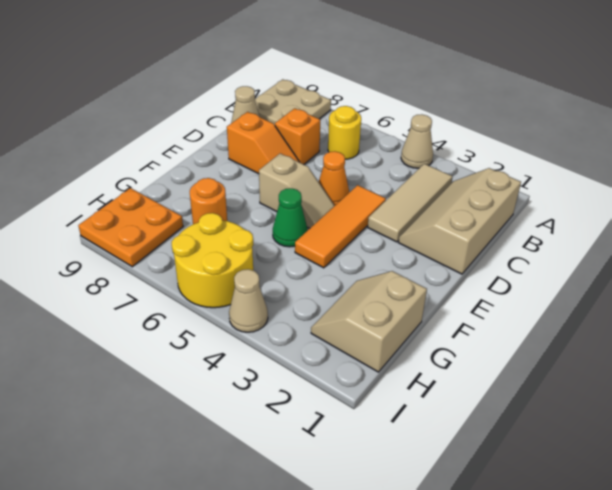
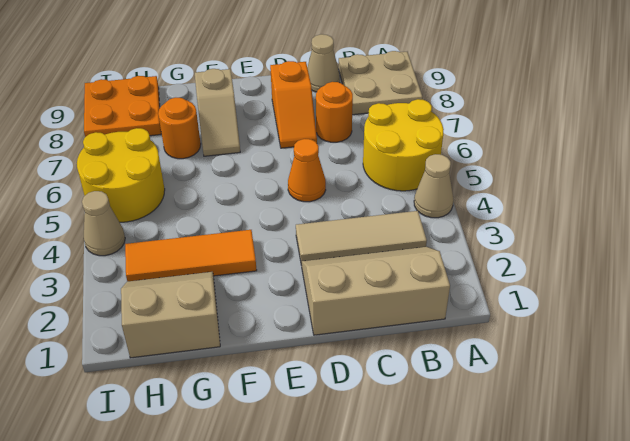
yellow 1x1 round brick [328,106,361,159] -> yellow 2x2 round brick [363,99,444,191]
orange 1x1 brick [275,108,320,164] -> orange 1x1 round brick [316,82,353,142]
orange 1x3 tile [295,185,386,268] -> orange 1x3 tile moved to [125,230,257,281]
tan 1x2 slope [259,153,335,228] -> tan 1x2 slope moved to [195,69,240,156]
green 1x1 cone [273,188,308,247] -> none

